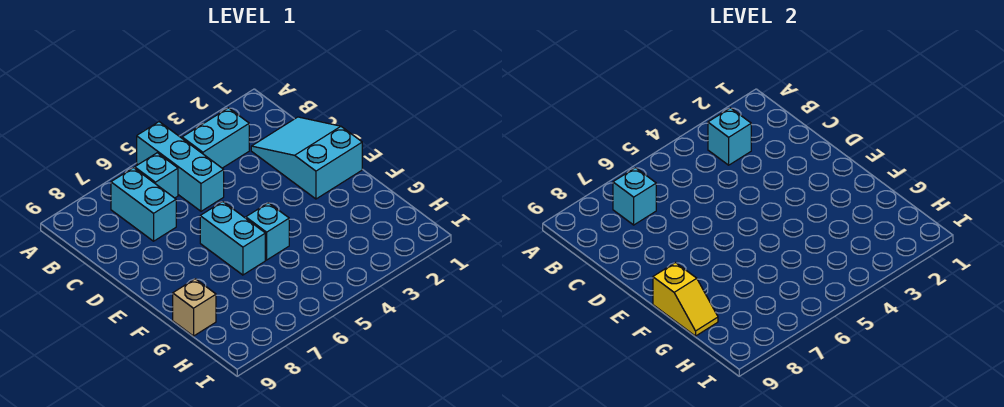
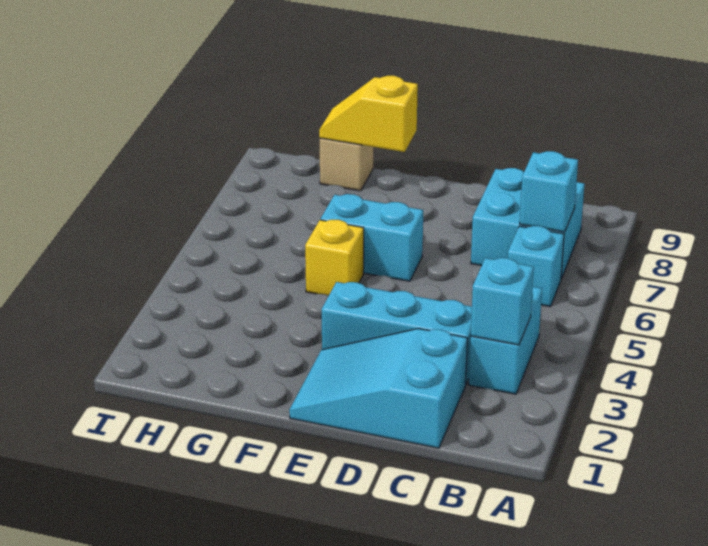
cyan 1x3 brick [137,122,224,211] -> cyan 1x3 brick moved to [322,282,472,384]
cyan 1x2 brick [111,168,176,241] -> cyan 2x2 brick [471,168,585,279]
cyan 2x3 slope [251,117,362,199] -> cyan 2x3 slope turned to [289,329,467,448]
cyan 1x1 brick [246,203,289,260] -> yellow 1x1 brick [305,220,364,296]

